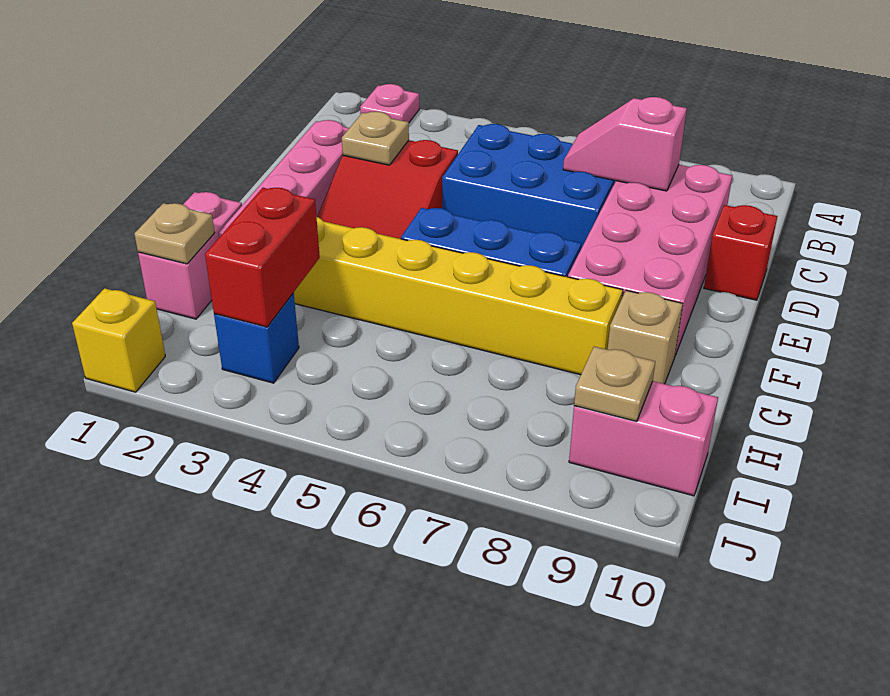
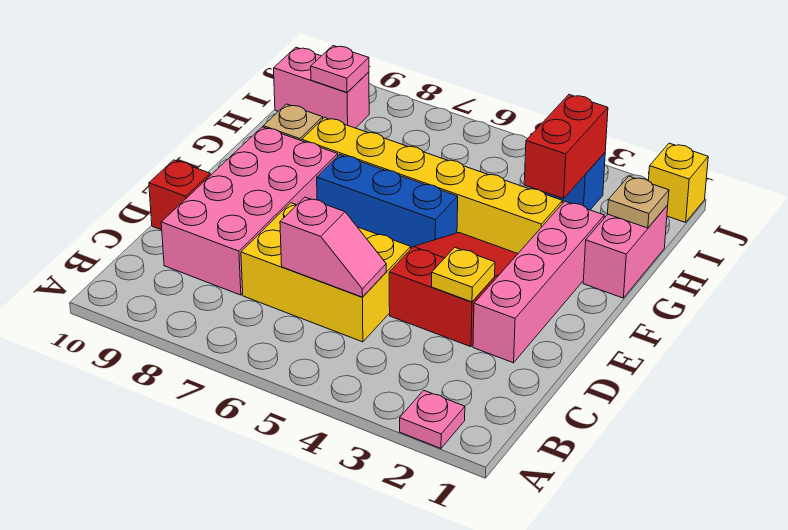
blue 2x3 brick [442,124,616,249] -> yellow 2x3 brick [241,203,411,342]
pink 1x2 slope [563,97,687,191] -> pink 1x2 slope moved to [280,197,386,297]
tan 1x1 plate [342,111,409,165] -> yellow 1x1 plate [431,247,495,302]
tan 1x1 plate [574,347,655,422] -> pink 1x1 plate [311,46,369,92]

